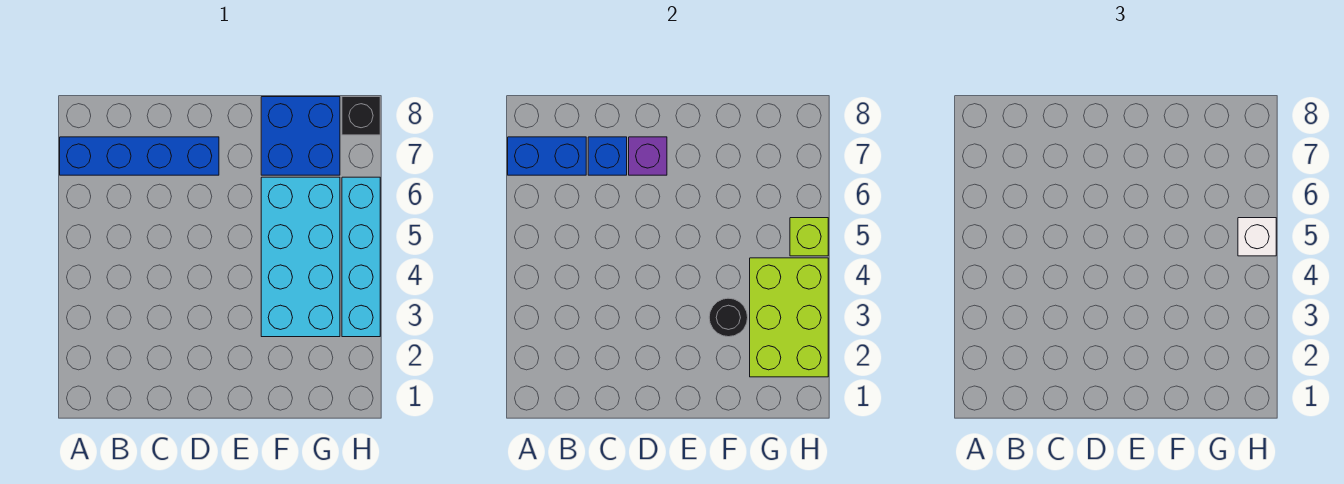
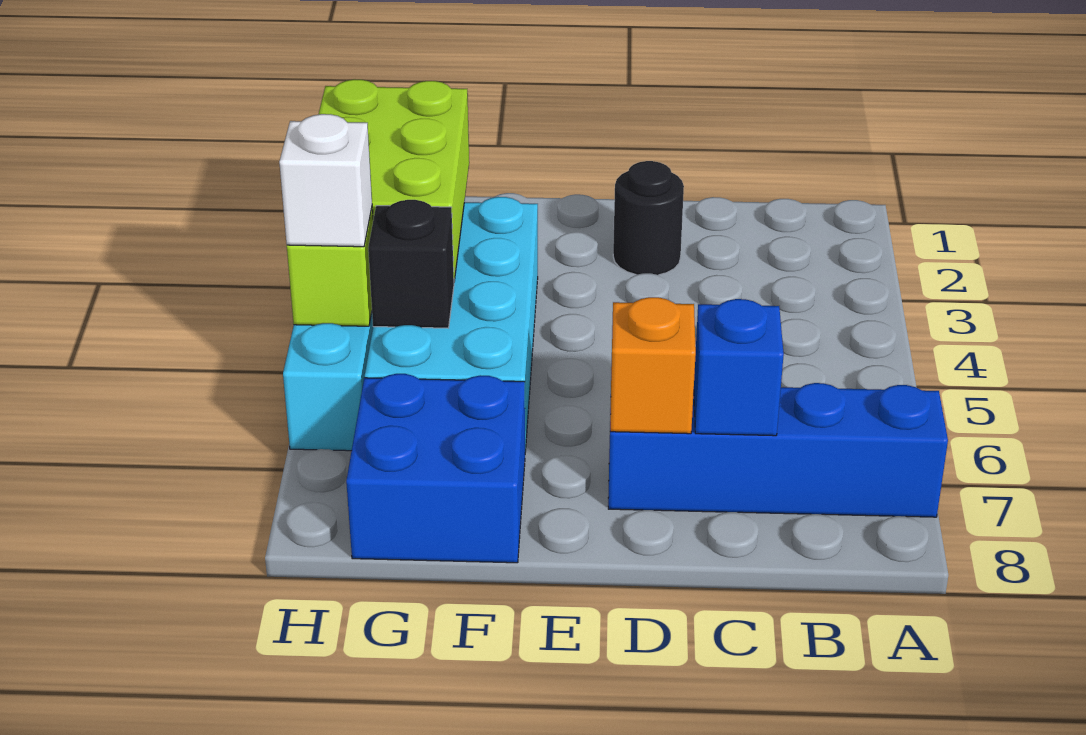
blue 1x2 brick [508,137,586,175] -> none
purple 1x1 brick [629,137,667,175] -> orange 1x1 brick [610,297,696,434]
black 1x1 round brick [709,298,748,337] -> black 1x1 round brick moved to [613,161,684,275]
black 1x1 brick [342,97,380,135] -> black 1x1 brick moved to [368,200,454,328]

